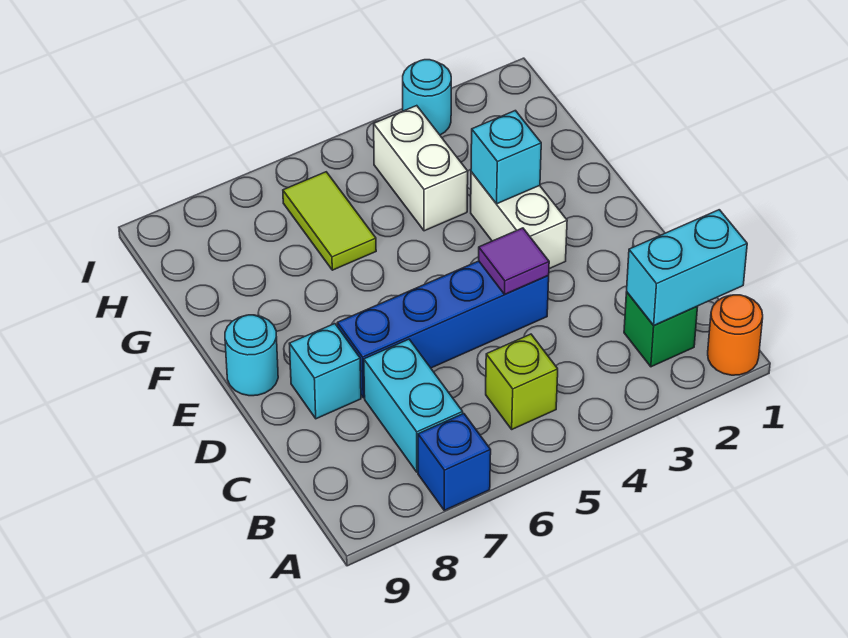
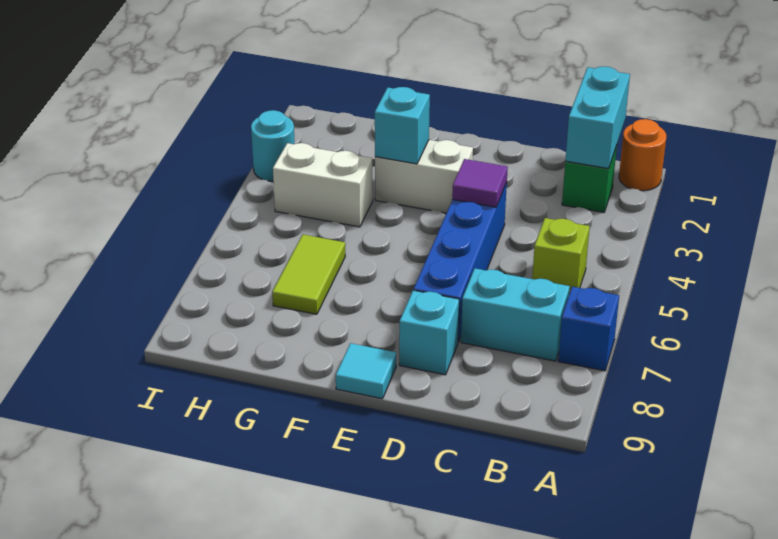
cyan 1x1 round brick [225,315,278,396] -> cyan 1x1 tile [336,343,396,399]
lime 1x2 tile [283,172,376,270] -> lime 1x2 tile turned to [272,235,345,314]

